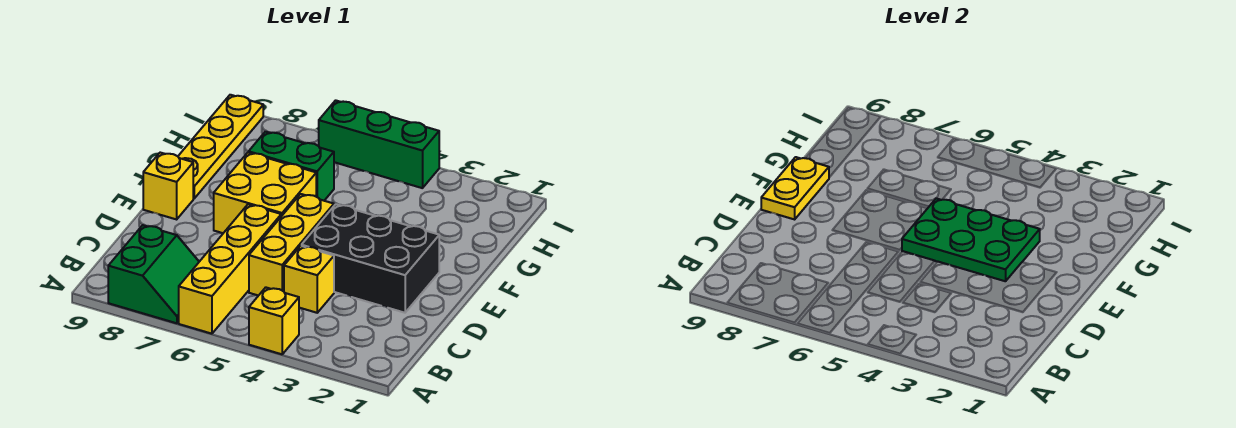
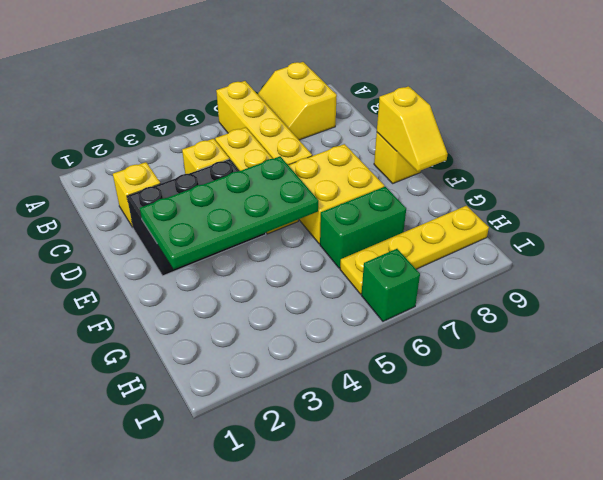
yellow 1x1 brick [249,287,299,354] -> yellow 1x1 brick moved to [113,162,161,227]
green 2x2 slope [108,225,199,323] -> yellow 2x2 slope [258,62,337,140]
green 2x3 plate [902,198,1040,281] -> green 2x4 plate [140,156,318,269]
yellow 1x2 plate [761,157,829,219] -> yellow 1x2 slope [377,86,448,171]
yellow 1x4 plate [178,95,263,199] -> yellow 1x4 plate turned to [340,206,489,294]
green 1x3 brick [319,100,439,188] -> green 1x1 brick [361,249,420,321]

